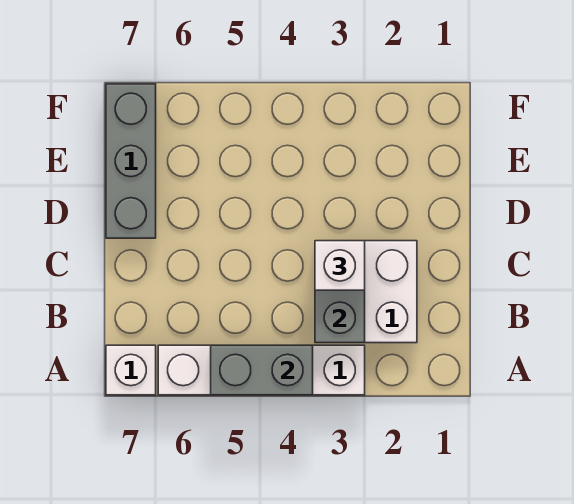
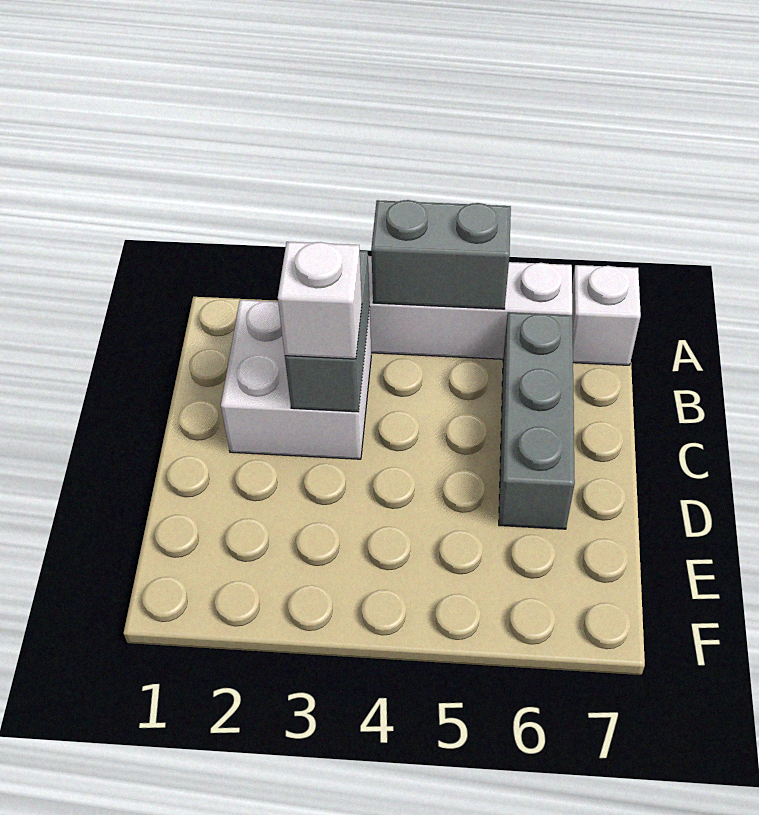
grey 1x3 brick [106,84,156,238] -> grey 1x3 brick moved to [499,312,575,529]

